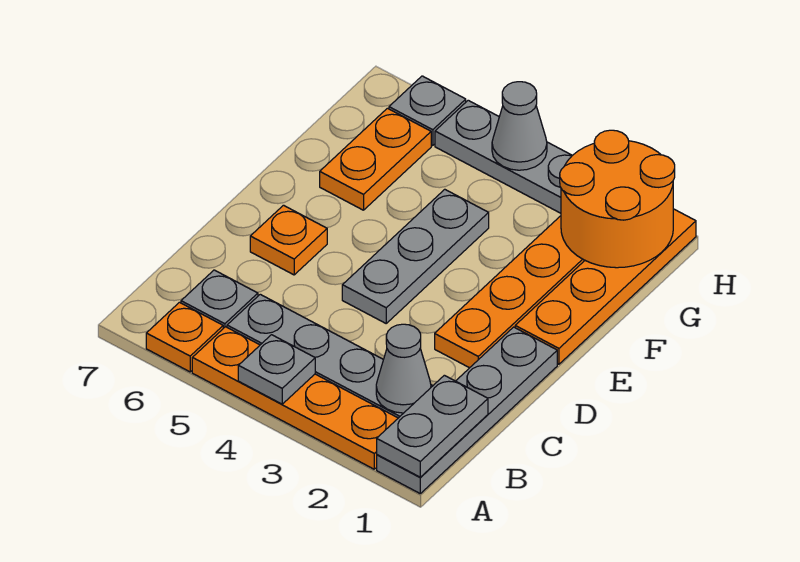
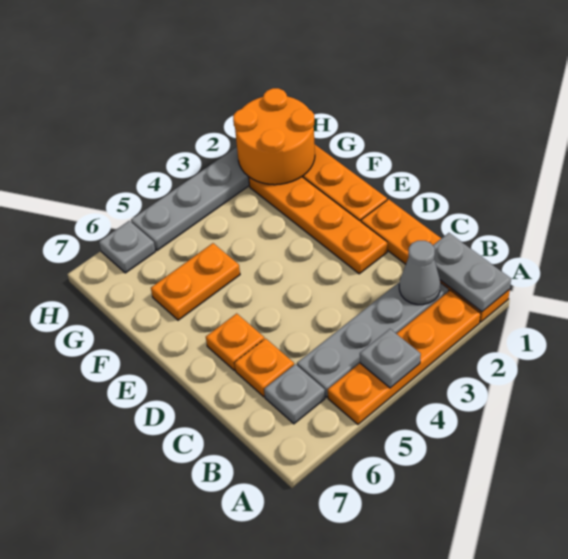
grey 1x4 plate [377,327,557,493] -> orange 1x4 plate [361,199,510,322]
orange 1x1 plate [146,302,223,372] -> orange 1x1 plate moved to [235,338,294,397]
grey 1x3 plate [342,189,489,323] -> none
orange 1x2 plate [320,108,431,210] -> orange 1x2 plate turned to [151,243,240,320]
grey 1x1 cone [492,82,547,170] -> none

